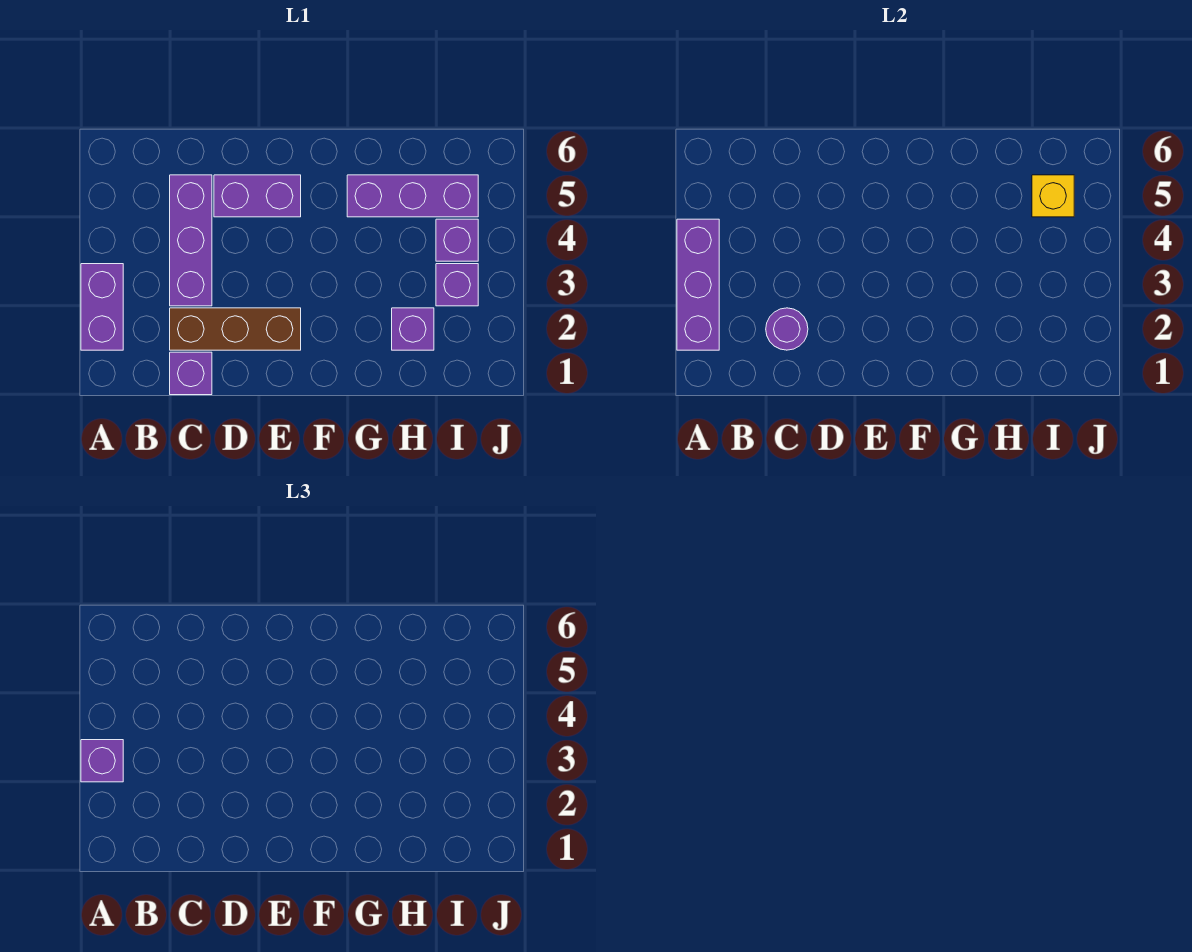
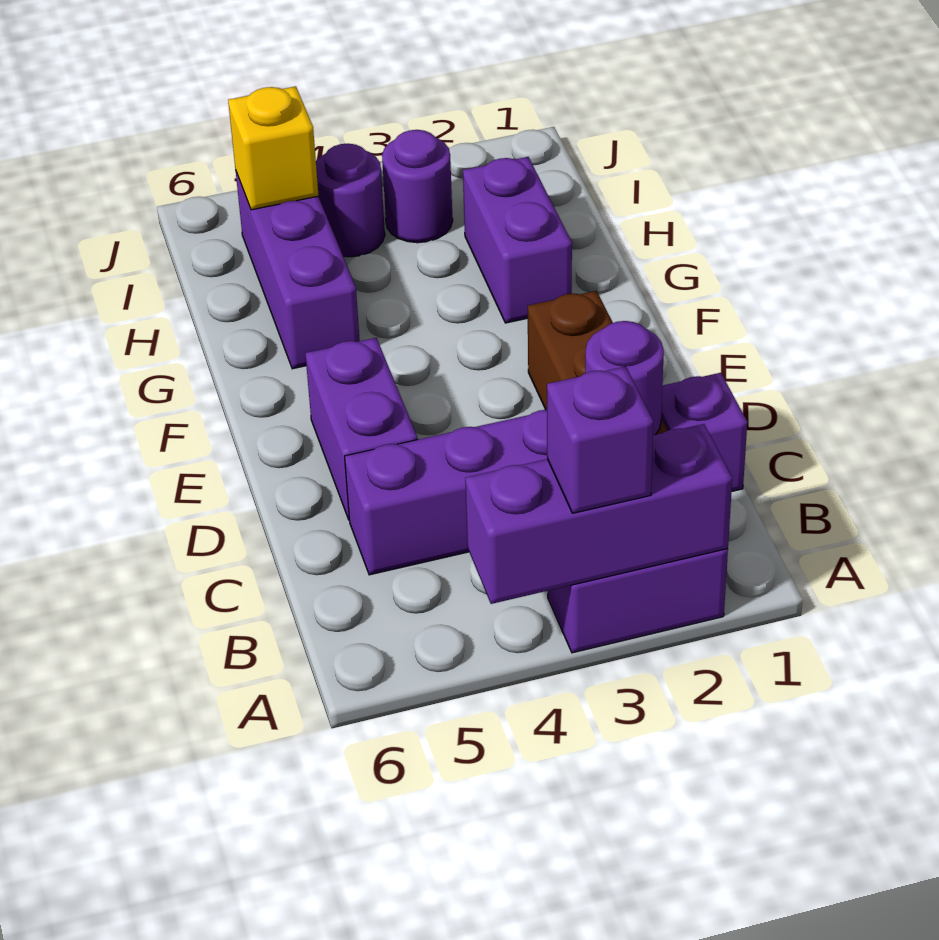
purple 1x1 brick [392,308,434,350] -> purple 1x2 brick [463,157,572,323]
purple 1x1 brick [436,264,478,306] -> purple 1x1 round brick [382,130,453,243]
purple 1x1 brick [436,219,478,261] -> purple 1x1 round brick [316,144,385,257]

